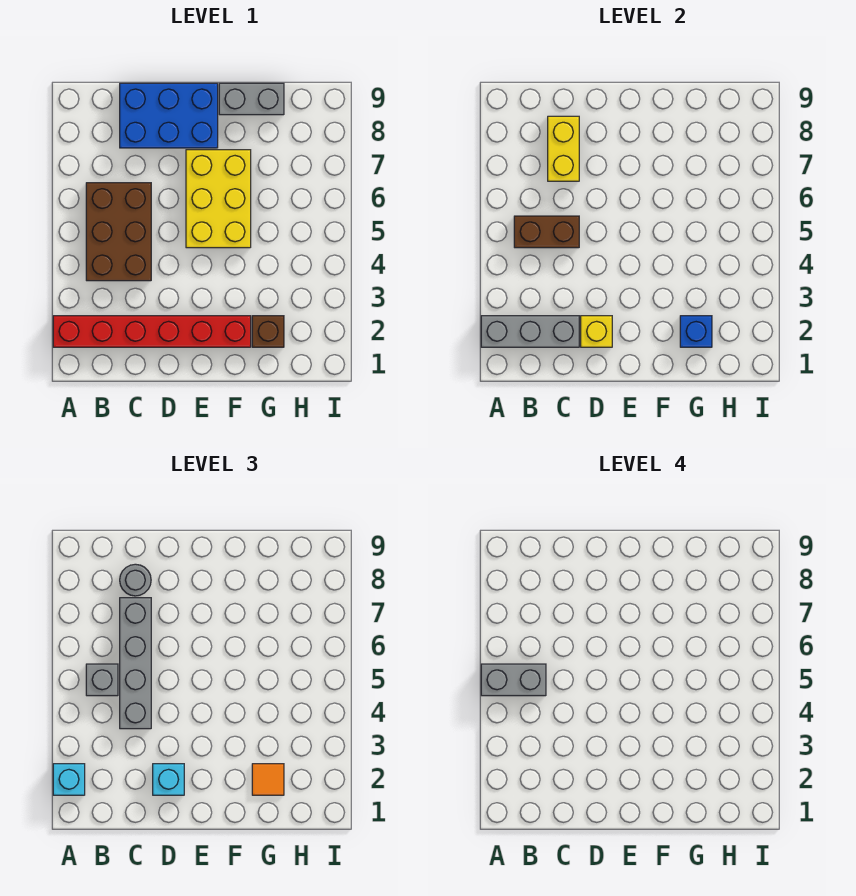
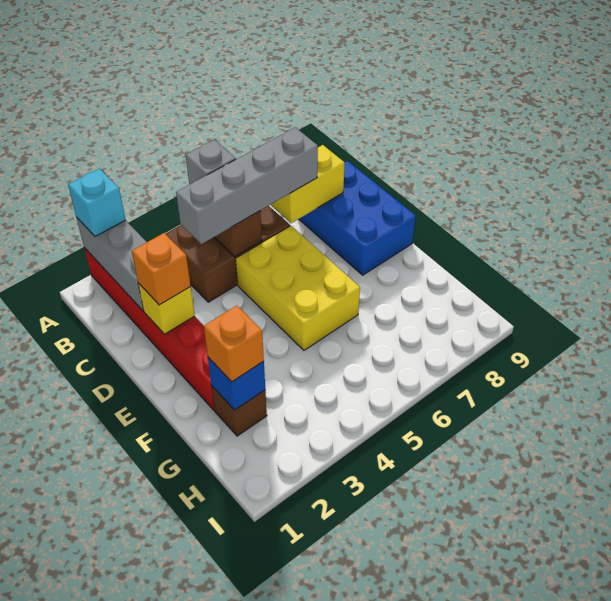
grey 1x2 brick [481,664,546,696] -> none
grey 1x1 round brick [120,564,151,596] -> none
cyan 1x1 brick [153,764,184,795] -> orange 1x1 brick [132,233,191,305]
yellow 2x3 brick [186,150,251,248] -> yellow 2x3 brick turned to [236,226,360,350]
grey 1x2 brick [219,83,284,115] -> none
orange 1x1 tile [252,764,284,795] -> orange 1x1 brick [204,306,264,382]

